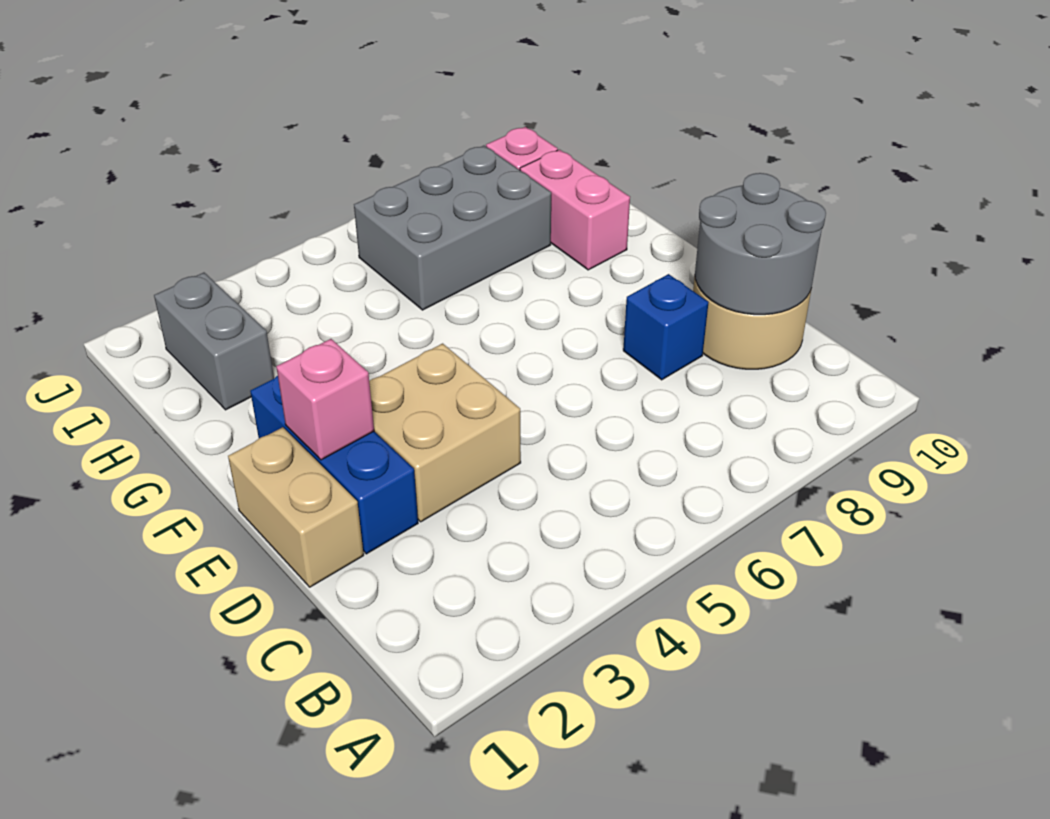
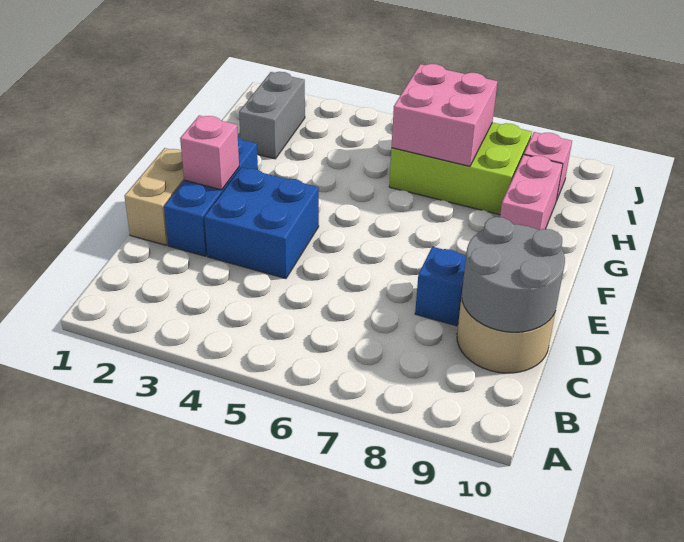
tan 2x2 brick [369,343,521,522] -> blue 2x2 brick [204,167,319,279]
grey 2x3 brick [354,146,551,310] -> lime 2x3 brick [389,122,532,215]
none -> pink 2x2 brick [392,64,497,166]

